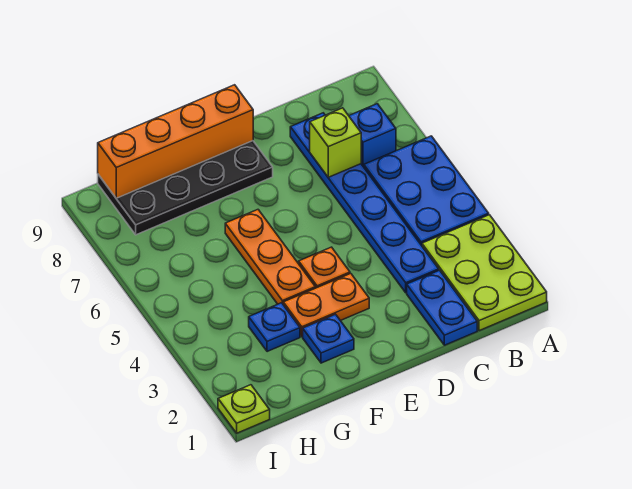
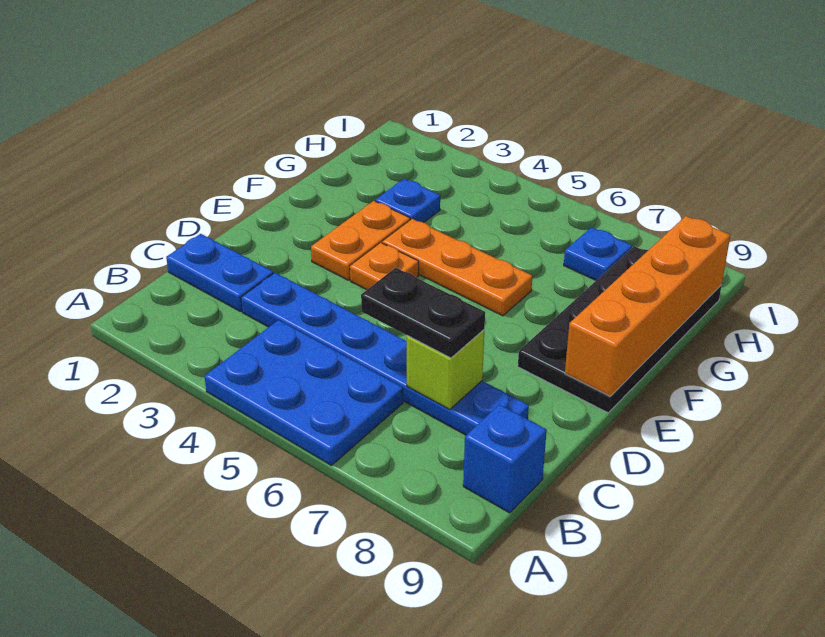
lime 2x3 plate [422,215,547,331] -> none
blue 1x1 brick [349,104,396,167] -> blue 1x1 brick moved to [463,405,547,513]
none -> black 1x2 plate [361,268,485,358]
blue 1x1 plate [303,314,354,363] -> blue 1x1 plate moved to [564,227,632,280]
lime 1x1 plate [218,385,270,433] -> none

